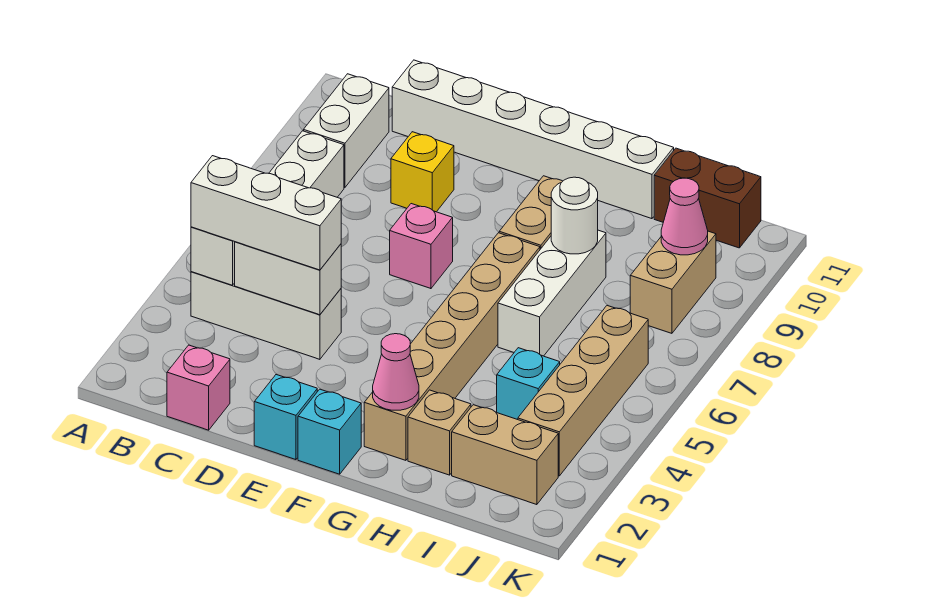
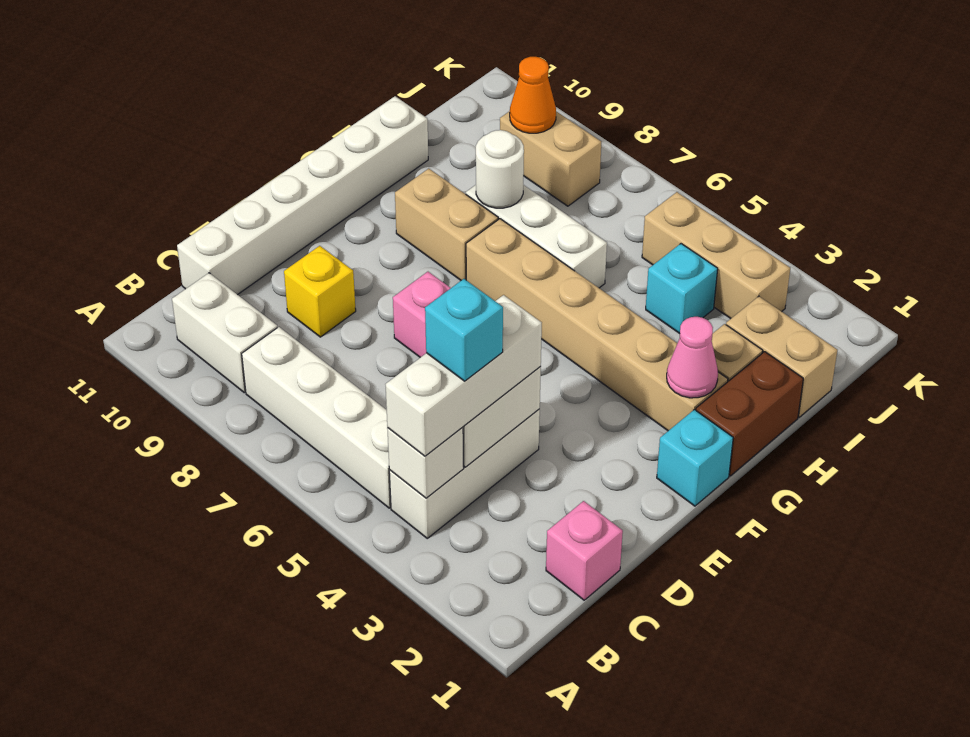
cyan 1x1 brick [254,375,317,460] -> cyan 1x1 brick moved to [425,279,503,381]
tan 1x2 brick [452,405,558,505] -> tan 1x2 brick turned to [726,296,837,417]
brown 1x2 brick [654,148,761,248] -> brown 1x2 brick moved to [696,352,803,476]
tan 1x4 brick [518,306,648,476] -> tan 1x3 brick [642,192,790,319]
pink 1x1 cone [661,178,708,255] -> orange 1x1 cone [510,57,556,133]

